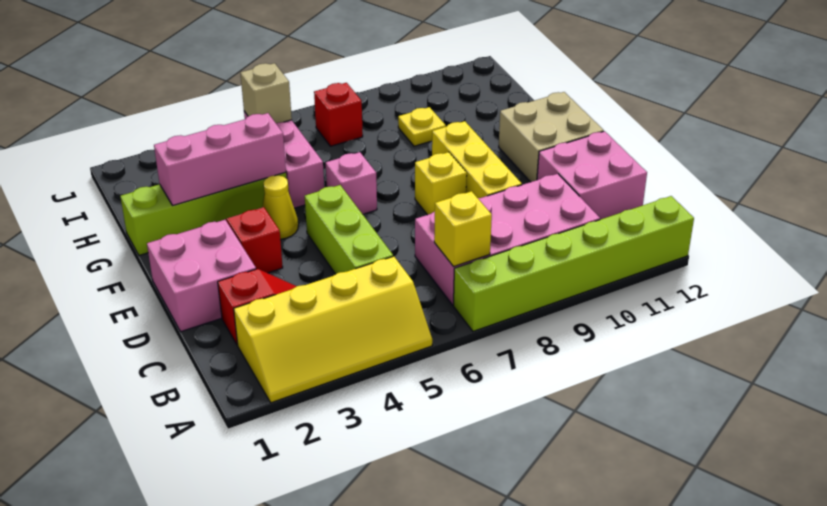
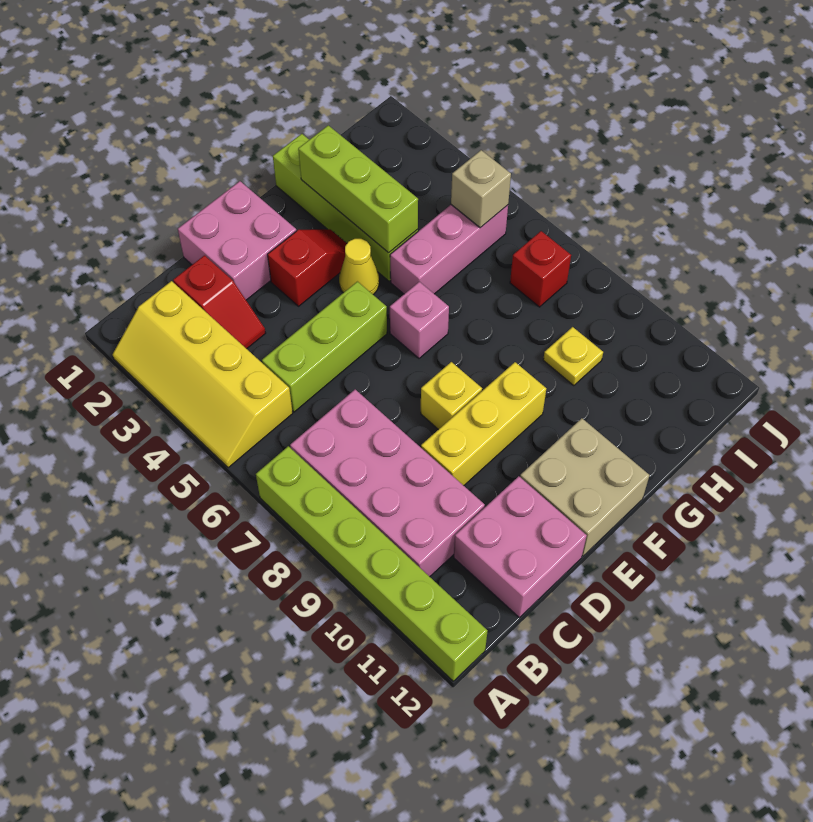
yellow 1x1 brick [434,191,492,267] -> none
pink 1x3 brick [154,113,286,205] -> lime 1x3 brick [298,125,418,253]

